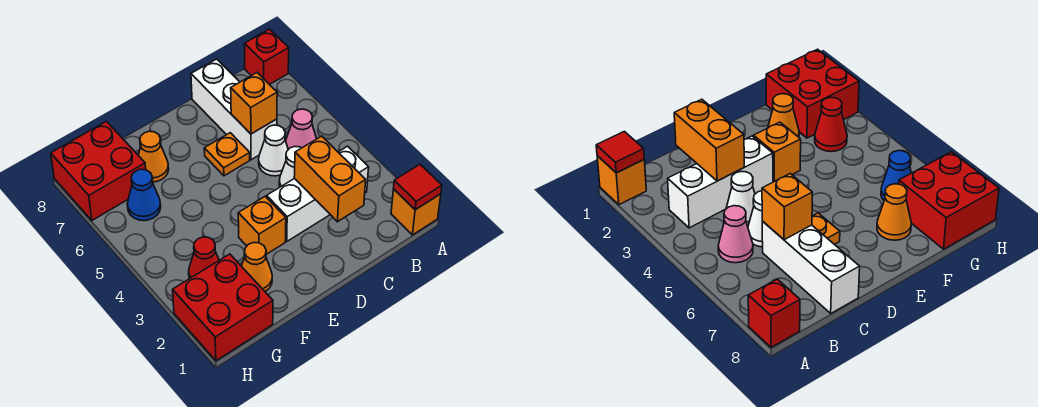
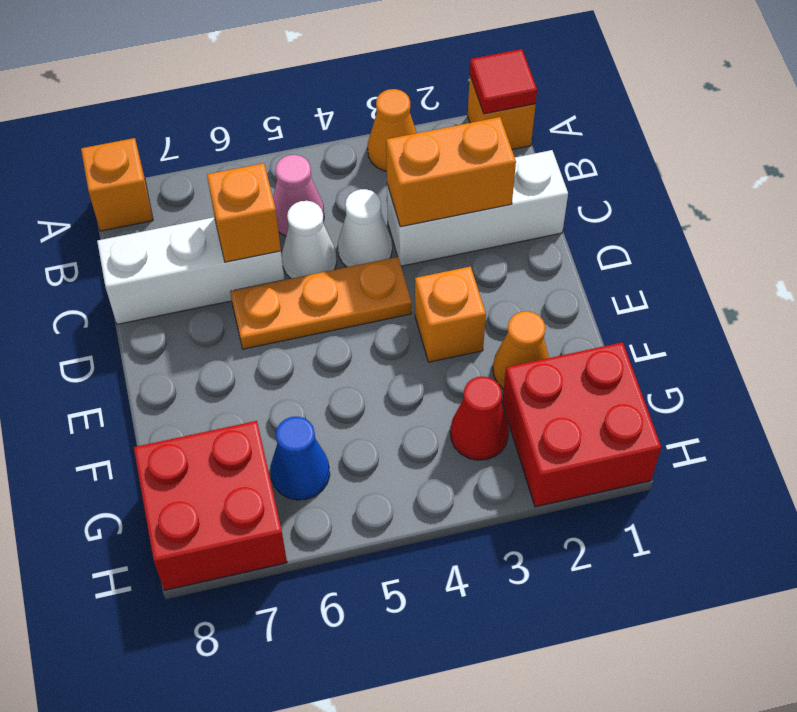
red 1x1 brick [245,29,289,85] -> orange 1x1 brick [81,138,153,231]
white 1x3 brick [267,146,369,241] -> white 1x3 brick turned to [387,150,568,266]
orange 1x1 plate [204,133,250,176] -> orange 1x3 plate [230,257,412,349]
orange 1x1 cone [138,131,169,182] -> orange 1x1 cone moved to [368,89,417,171]

